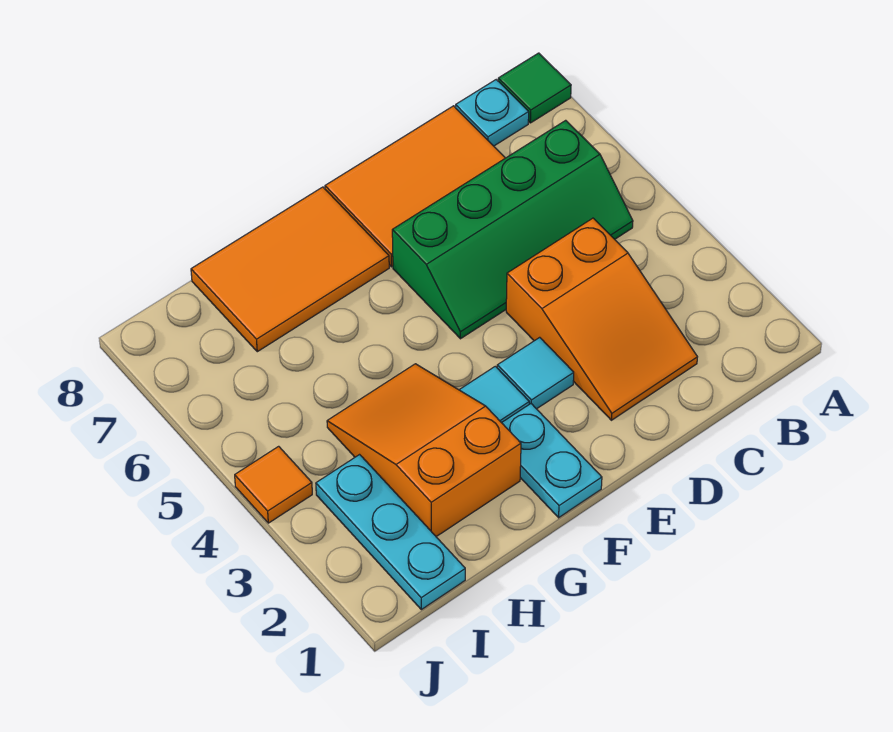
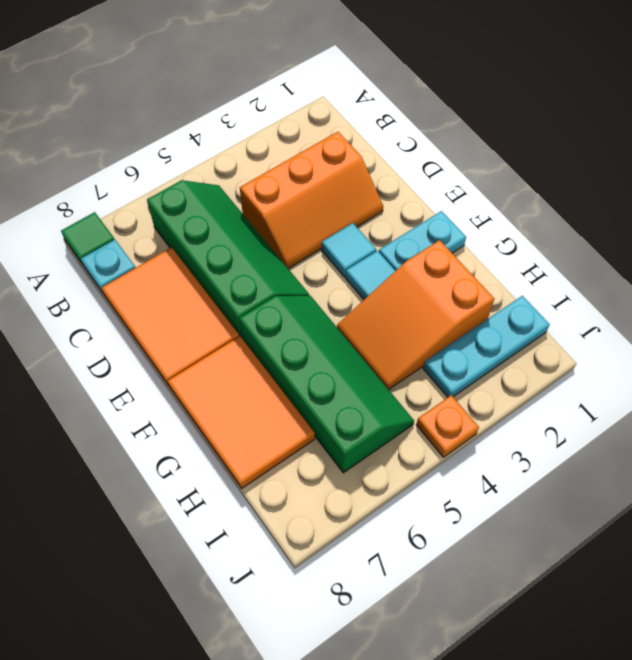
orange 2x3 slope [506,218,697,420] -> orange 2x3 slope turned to [240,132,383,268]
none -> green 2x4 slope [239,296,414,473]
orange 1x1 tile [235,446,312,523] -> orange 1x1 plate [416,395,479,457]

